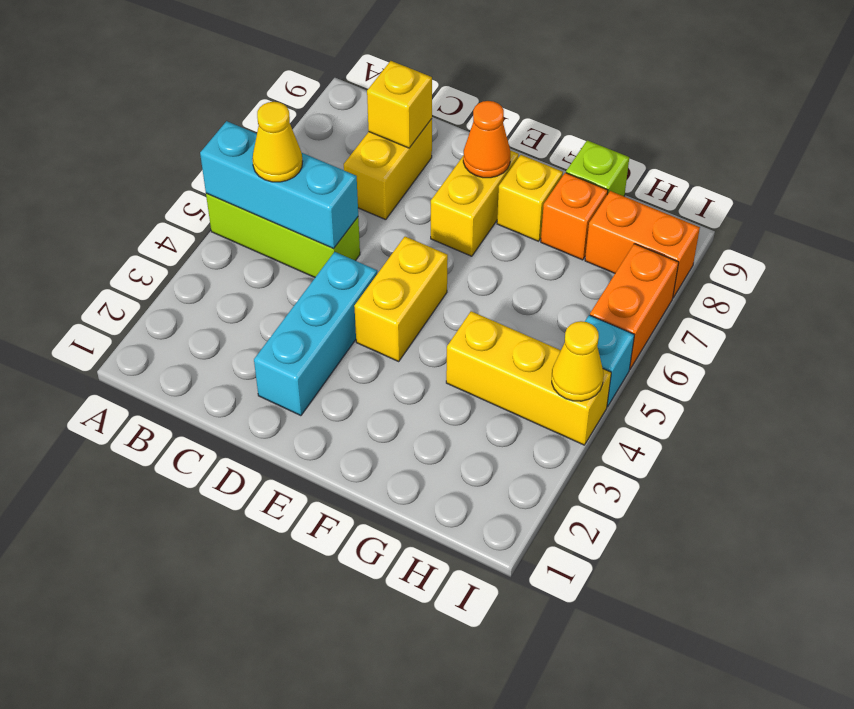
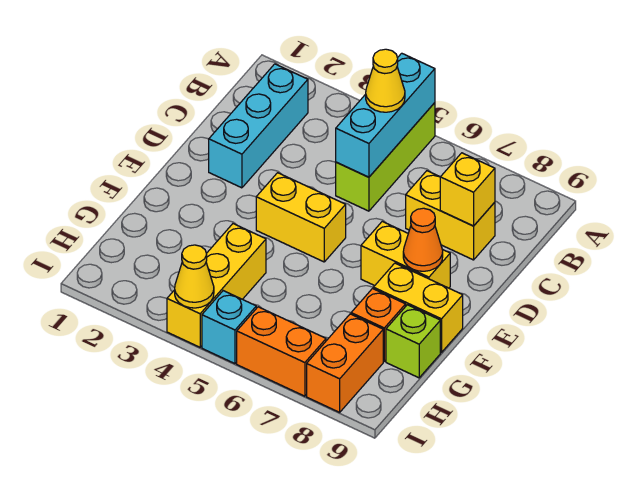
cyan 1x3 brick [254,252,377,416] -> cyan 1x3 brick turned to [209,64,308,188]
yellow 1x1 brick [497,155,563,241] -> yellow 1x2 brick [373,263,463,352]

